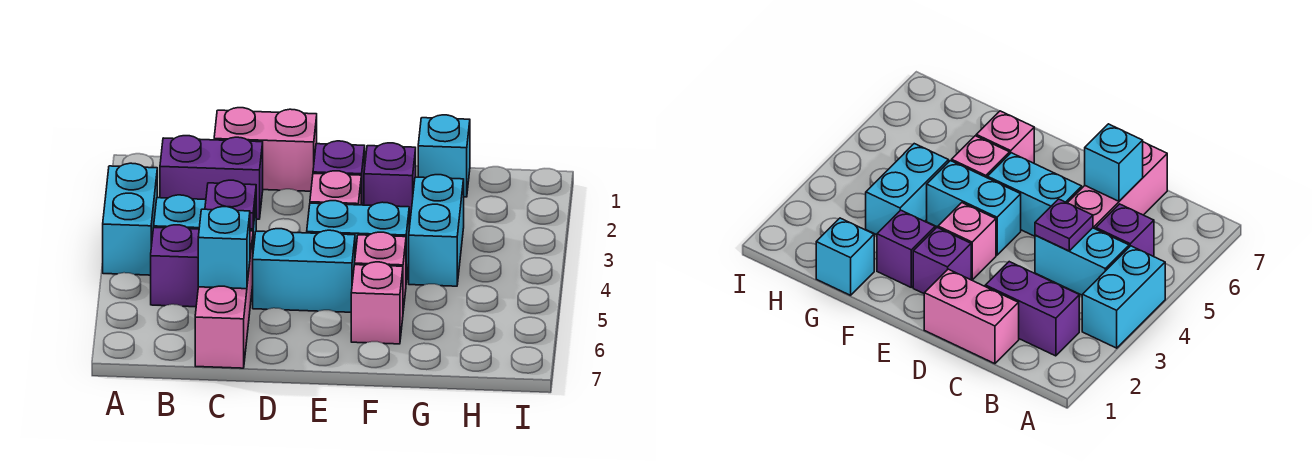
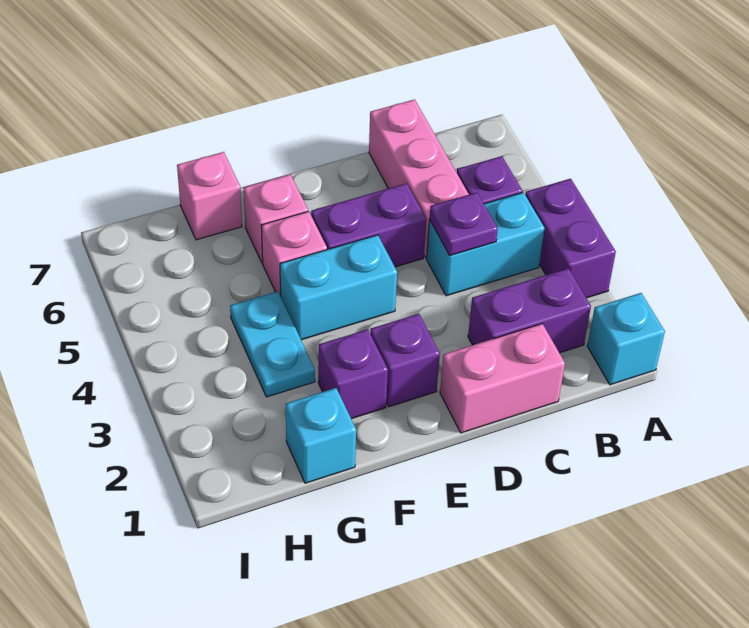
cyan 1x2 brick [103,163,157,275] -> purple 1x2 brick [525,179,616,298]
cyan 1x1 brick [198,207,250,289] -> cyan 1x1 brick moved to [587,293,665,385]
cyan 1x2 brick [253,229,355,312] -> purple 1x2 brick [311,183,426,267]
pink 1x1 brick [310,171,361,205] -> pink 1x1 brick moved to [177,152,242,240]
cyan 1x2 brick [409,175,464,286] -> cyan 1x2 plate [230,291,315,397]

